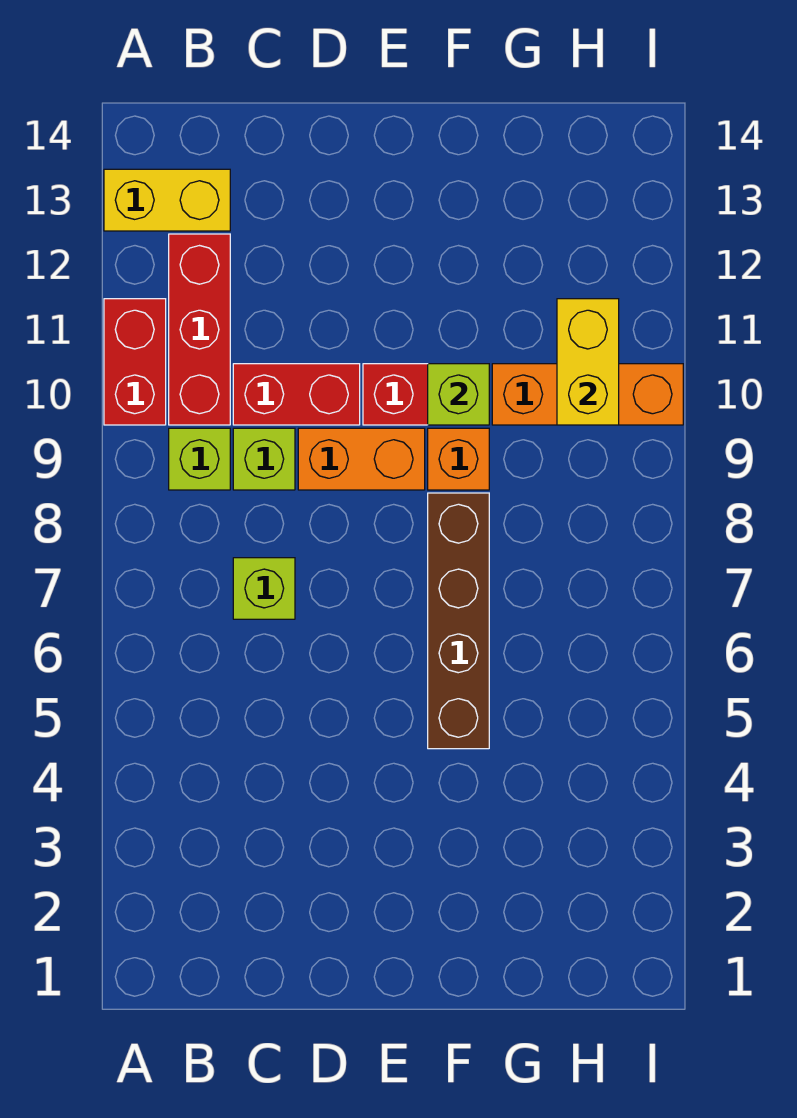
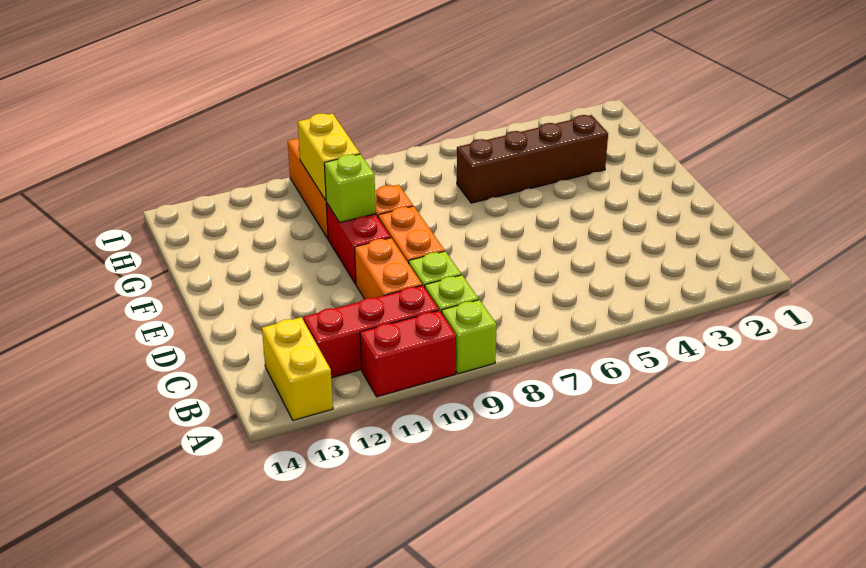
lime 1x1 brick [233,558,295,619] -> lime 1x1 brick moved to [442,300,497,374]
red 1x2 brick [233,364,360,425] -> orange 1x2 brick [355,238,422,299]
brown 1x4 brick [428,493,489,749] -> brown 1x4 brick moved to [457,115,608,203]
yellow 1x2 brick [557,299,619,425] -> yellow 1x2 brick turned to [298,113,360,200]

